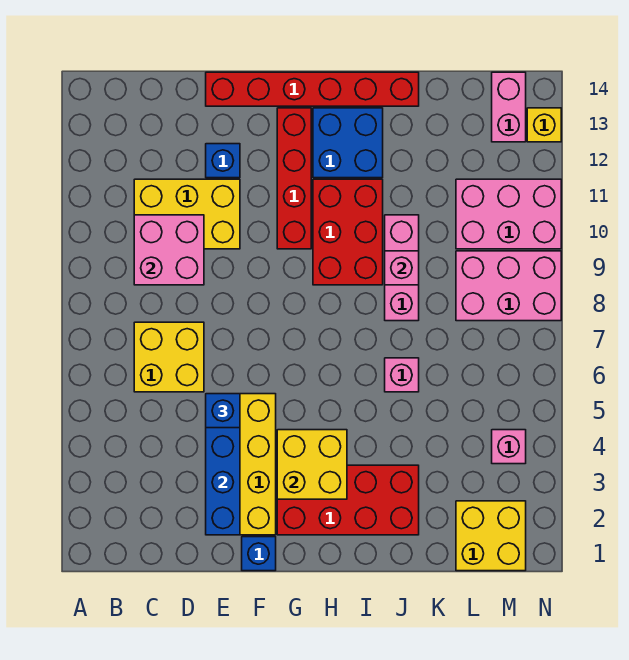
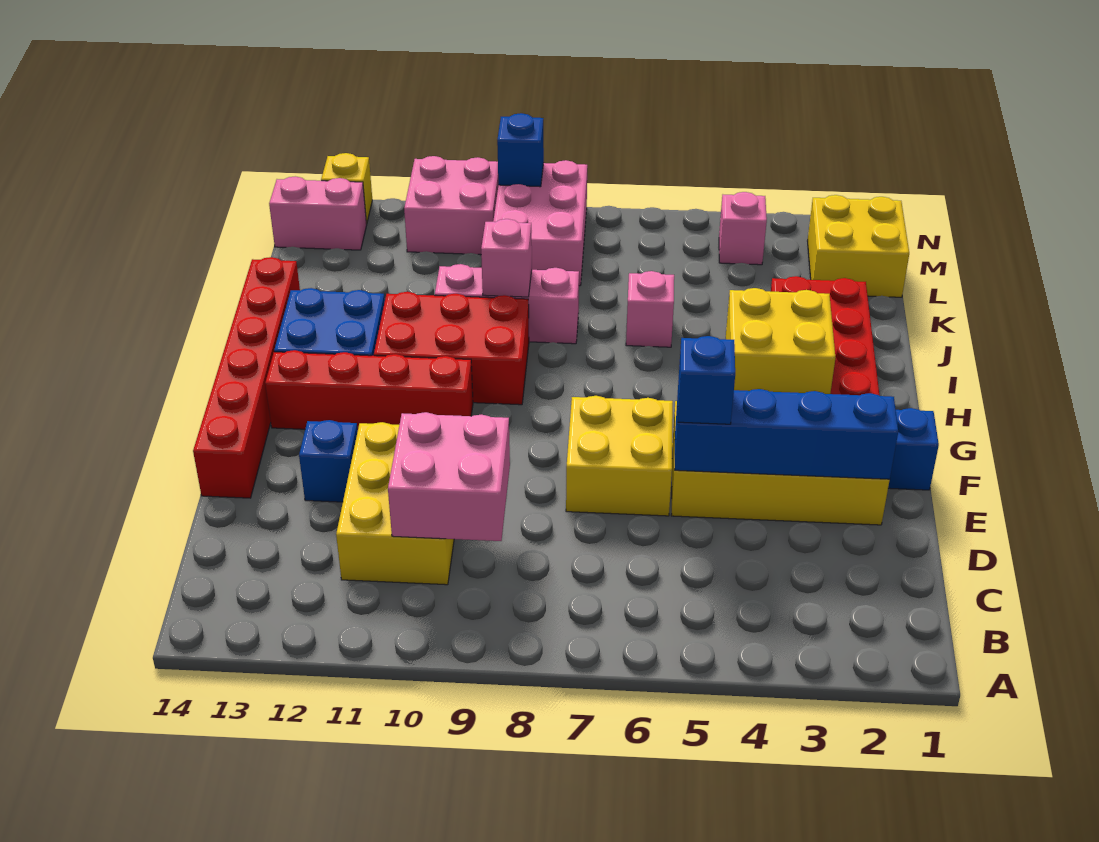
yellow 2x2 brick [134,322,204,392] -> yellow 2x2 brick moved to [566,396,673,516]
pink 2x3 brick [456,179,561,249] -> pink 2x2 brick [404,156,498,254]
none -> blue 1x1 brick [497,113,544,187]

